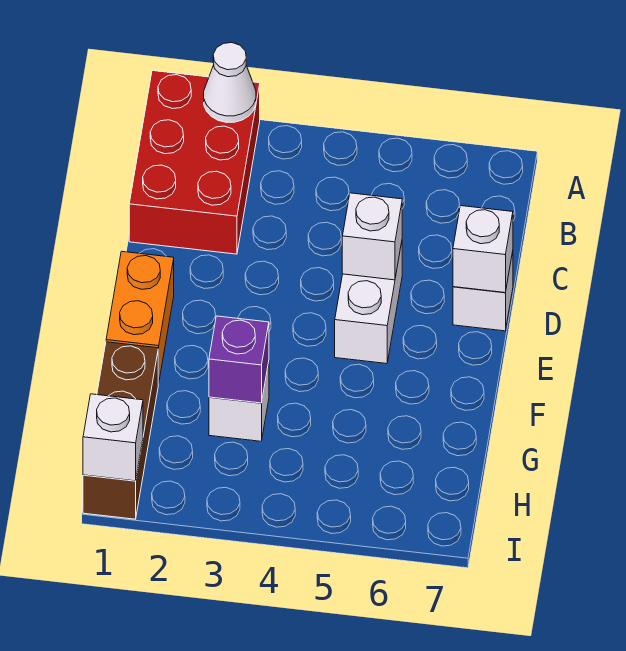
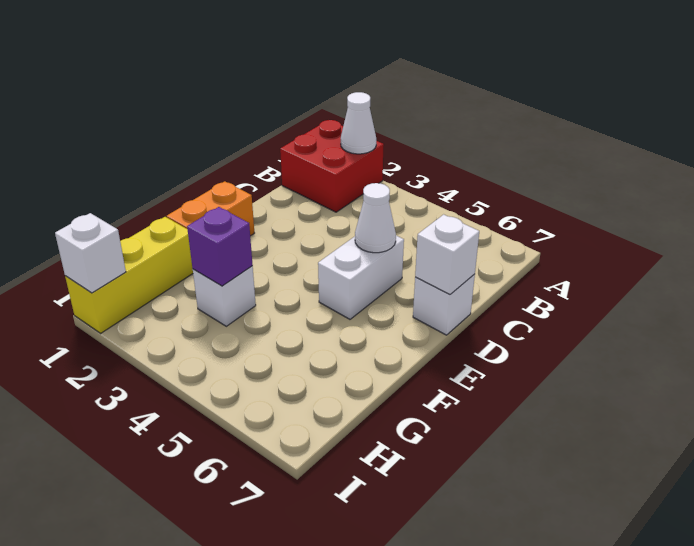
red 2x3 brick [129,71,260,254] -> red 2x2 brick [280,120,384,212]
white 1x1 brick [342,193,402,280] -> white 1x1 cone [355,183,396,253]
brown 1x3 brick [83,342,158,519] -> yellow 1x3 brick [65,217,193,333]

